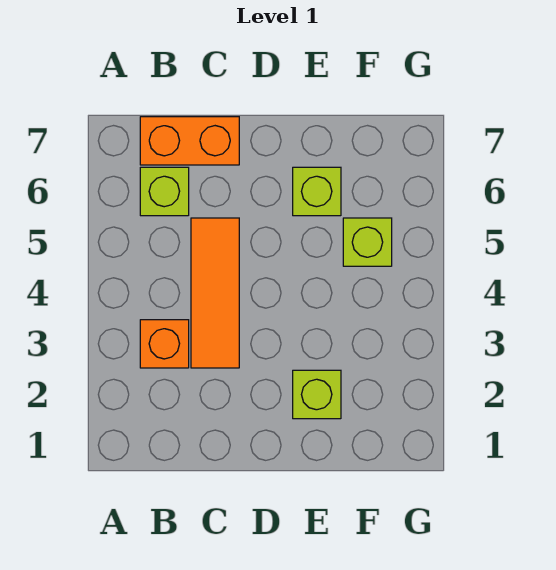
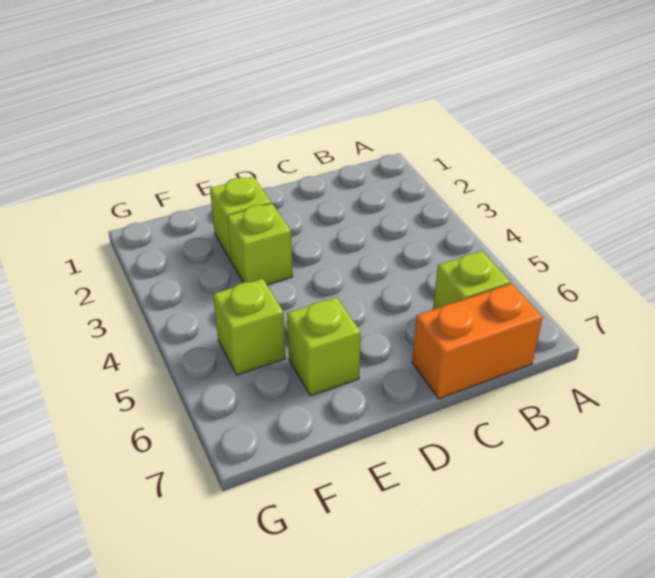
orange 1x1 brick [140,320,189,368] -> none
orange 1x3 tile [191,218,239,368] -> none
none -> lime 1x1 brick [227,203,293,285]

